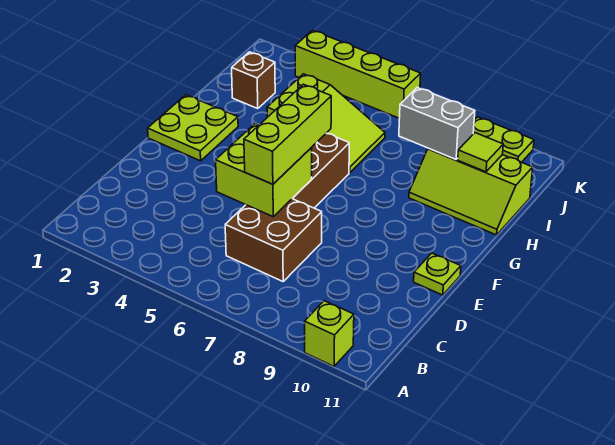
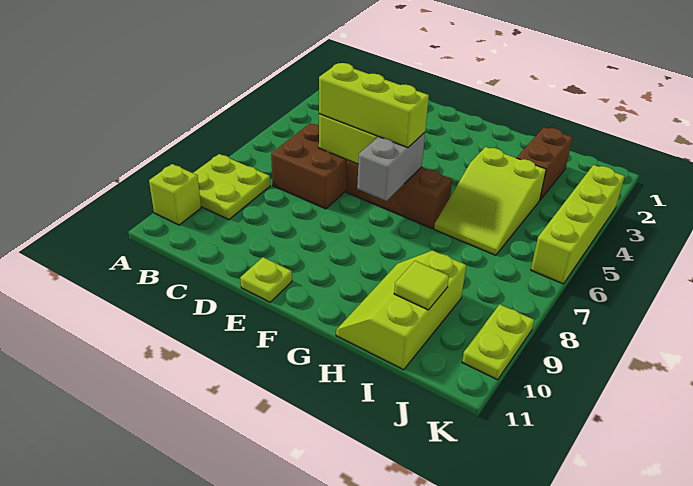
lime 2x2 plate [148,95,238,161] -> lime 2x2 plate moved to [193,154,270,220]
brown 1x1 brick [232,52,275,108] -> brown 1x2 brick [517,127,573,200]
grey 1x2 brick [399,88,475,159] -> grey 1x2 brick moved to [357,133,425,201]

